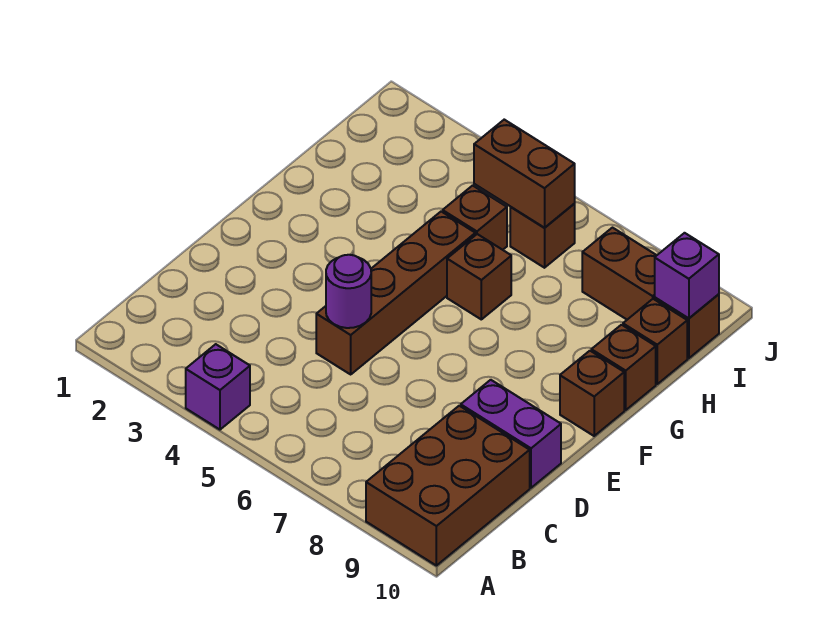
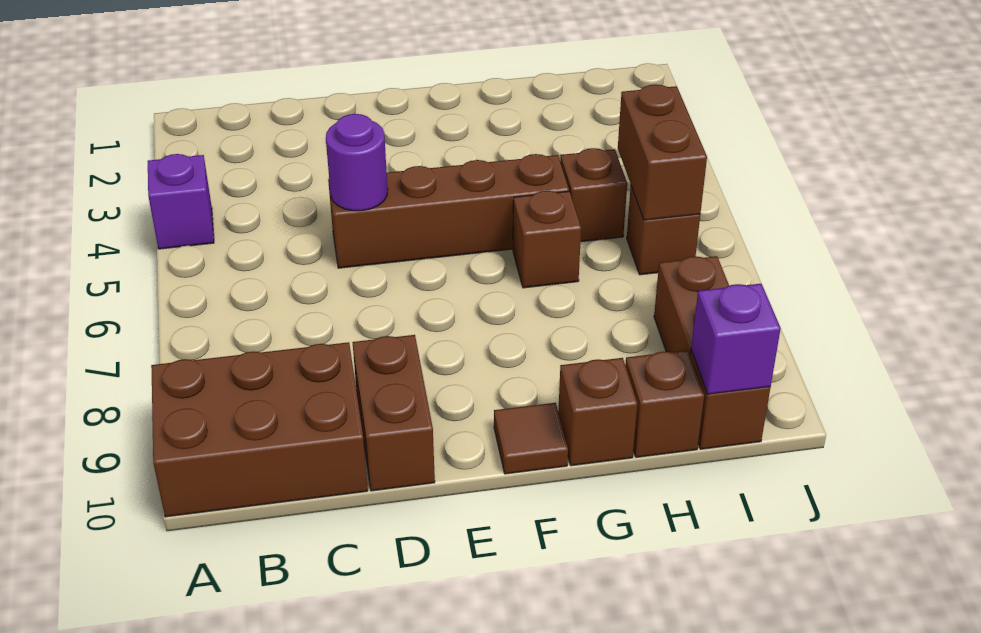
purple 1x2 brick [461,380,561,488] -> brown 1x2 brick [353,335,435,491]
brown 1x1 brick [560,351,624,436] -> brown 1x1 tile [494,403,568,474]

